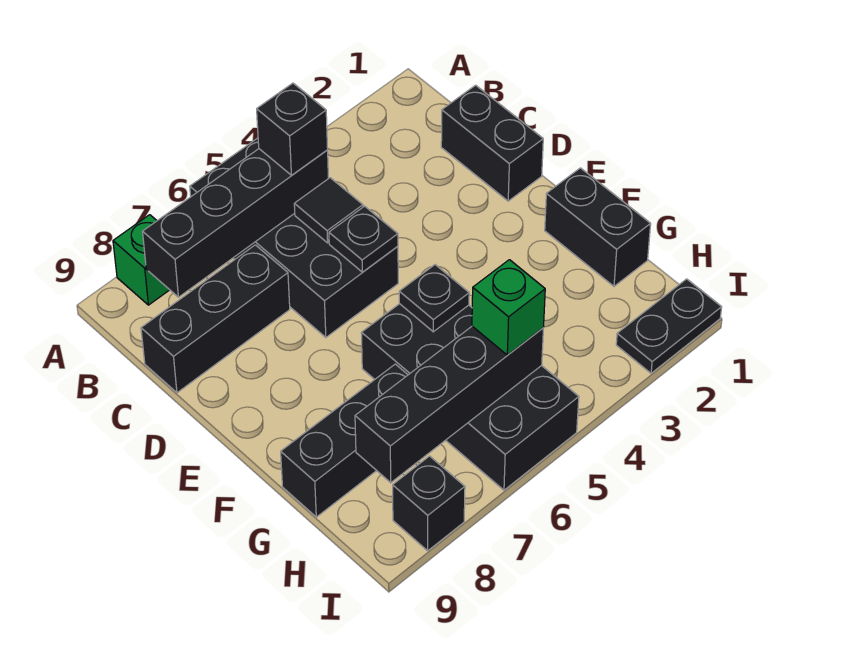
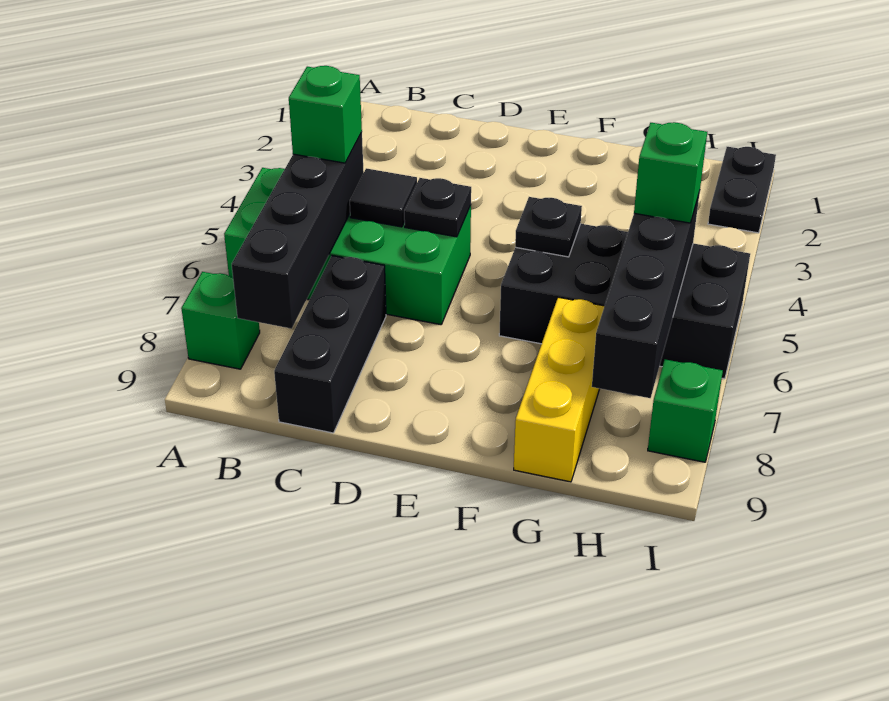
black 2x4 brick [190,138,398,337] -> green 2x4 brick [224,168,471,325]
black 1x1 brick [257,83,328,175] -> green 1x1 brick [289,66,362,163]
black 1x2 brick [441,85,543,201] -> none
black 1x2 brick [545,168,651,286] -> none
black 1x3 brick [281,364,408,517] -> yellow 1x3 brick [514,297,604,482]
black 1x1 brick [393,456,465,551] -> green 1x1 brick [648,359,723,462]

